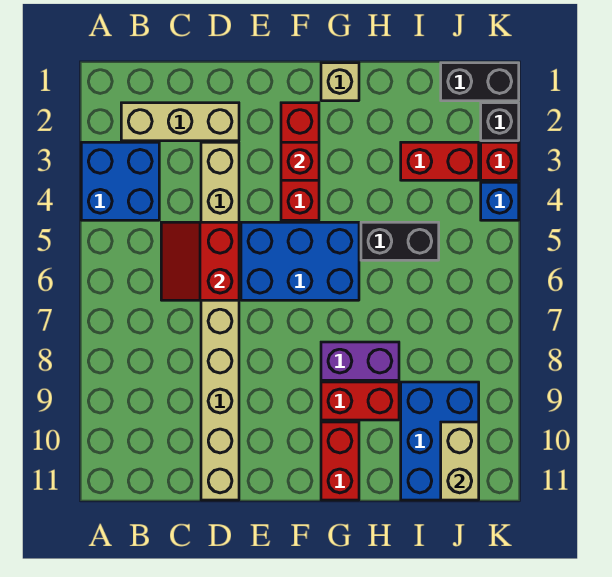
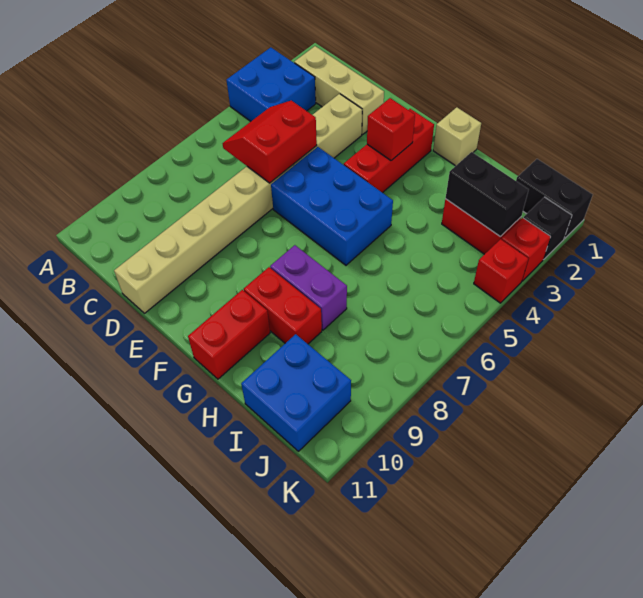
black 1x2 brick [361,222,439,260] -> black 1x2 brick moved to [445,152,529,237]
blue 2x3 brick [401,382,479,500] -> blue 2x2 brick [241,334,351,451]
tan 1x2 brick [441,422,479,500] -> none
blue 1x1 brick [481,182,519,220] -> red 1x1 brick [474,239,528,303]

